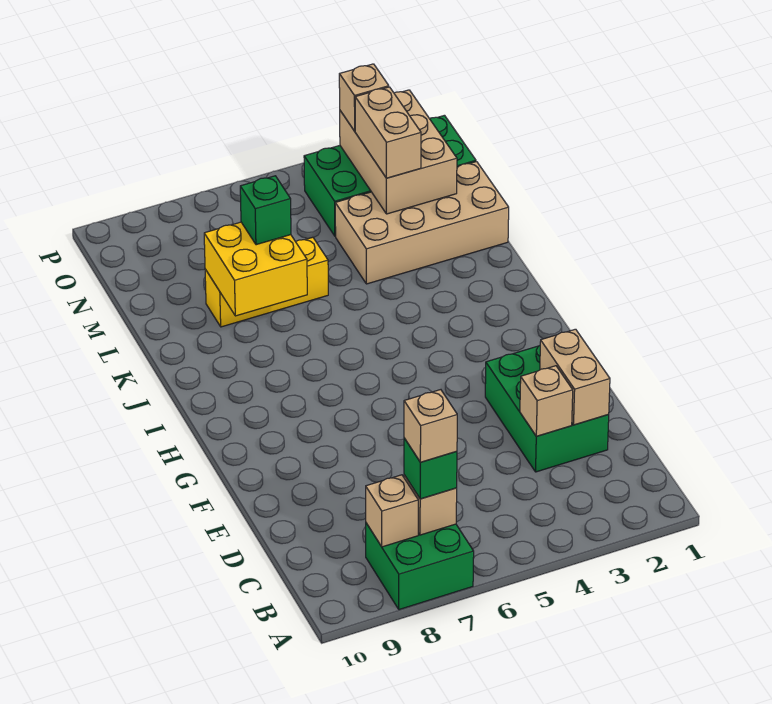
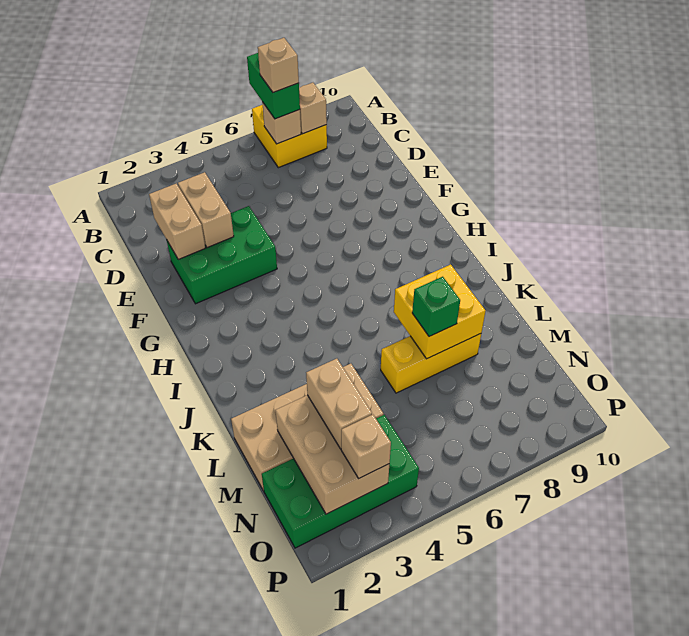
green 2x2 brick [366,523,474,610] -> yellow 2x2 brick [252,105,327,168]
green 1x1 brick [404,438,457,499] -> green 1x2 brick [247,53,300,119]
green 2x3 brick [485,346,609,472] -> green 2x3 brick turned to [167,206,277,304]
tan 1x1 brick [520,366,573,436] -> tan 1x2 brick [178,172,234,248]

